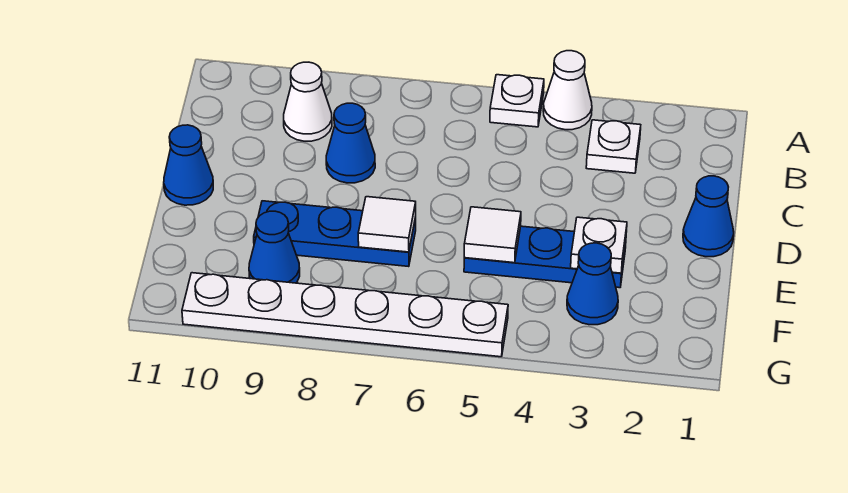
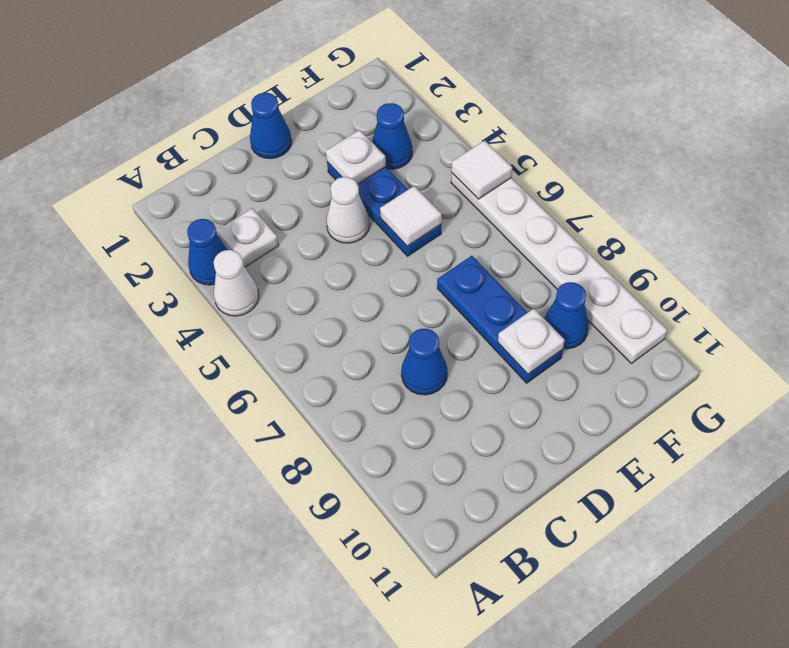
white 1x1 plate [490,75,544,127] -> white 1x1 plate moved to [498,309,565,374]
white 1x1 cone [284,62,332,141] -> white 1x1 cone moved to [326,177,370,243]
blue 1x1 cone [164,125,213,205] -> blue 1x1 cone moved to [187,219,228,285]
white 1x1 tile [358,197,416,252] -> white 1x1 tile moved to [451,141,512,199]

